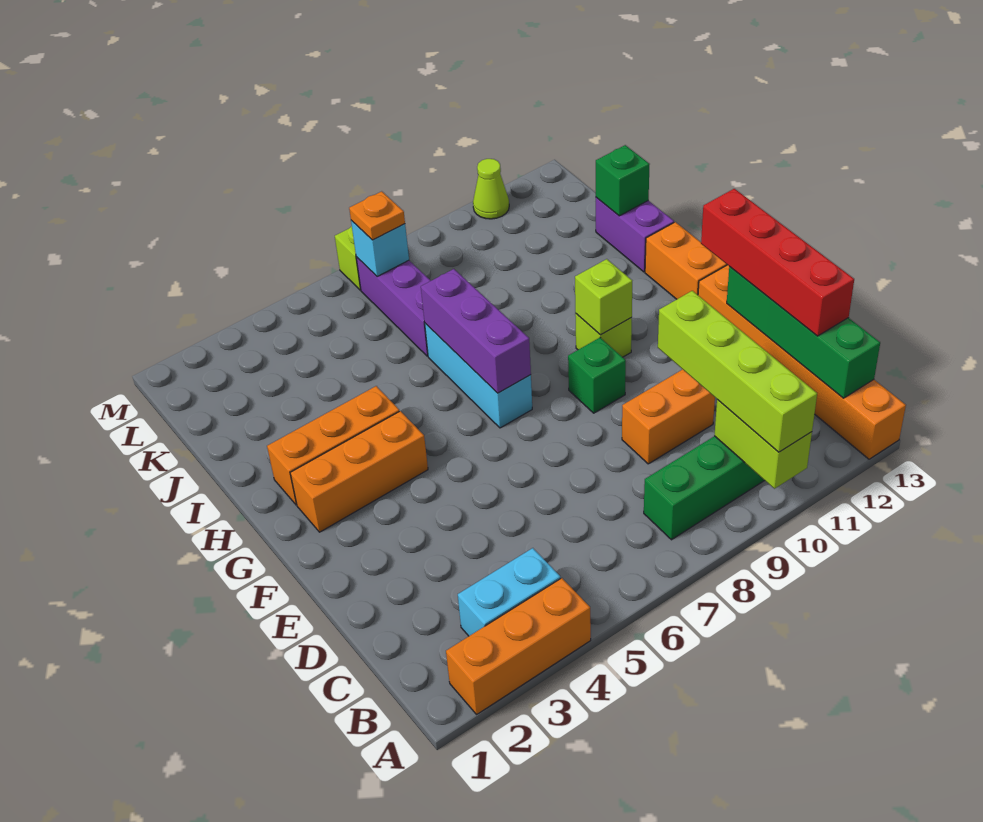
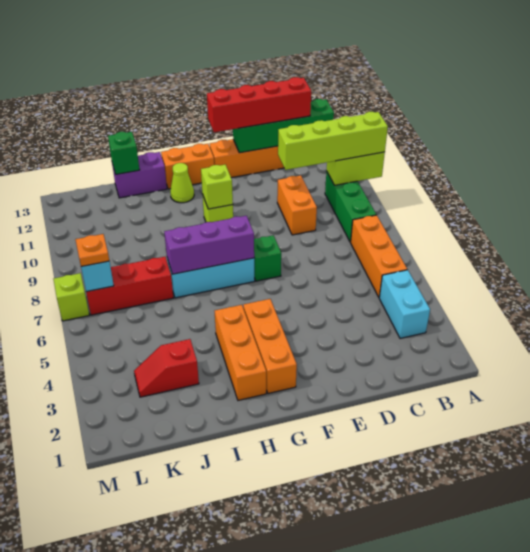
orange 1x3 brick [446,578,591,714] -> orange 1x3 brick moved to [351,215,407,297]
green 1x1 brick [568,338,626,413] -> green 1x1 brick moved to [254,235,281,281]
none -> red 1x2 slope [134,339,199,397]
purple 1x3 brick [356,257,431,356] -> red 1x3 brick [86,257,173,315]
lime 1x1 cone [473,159,509,219] -> lime 1x1 cone moved to [170,163,194,203]

